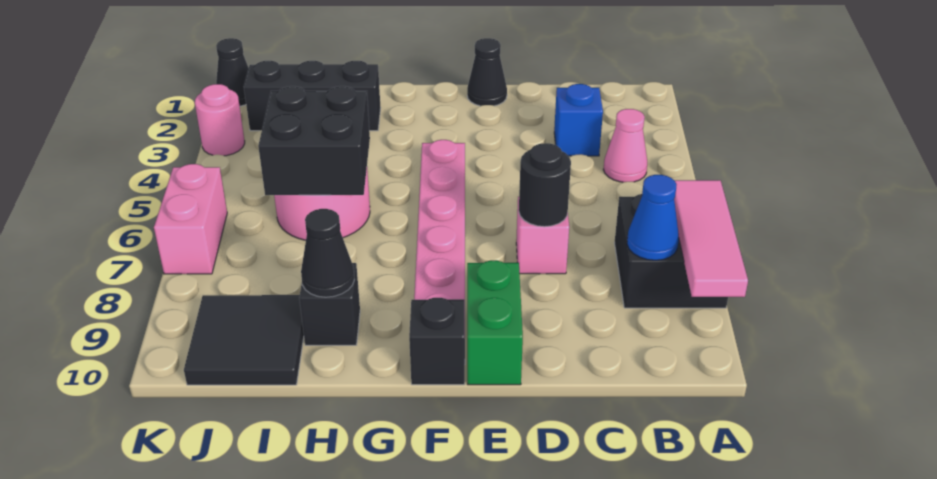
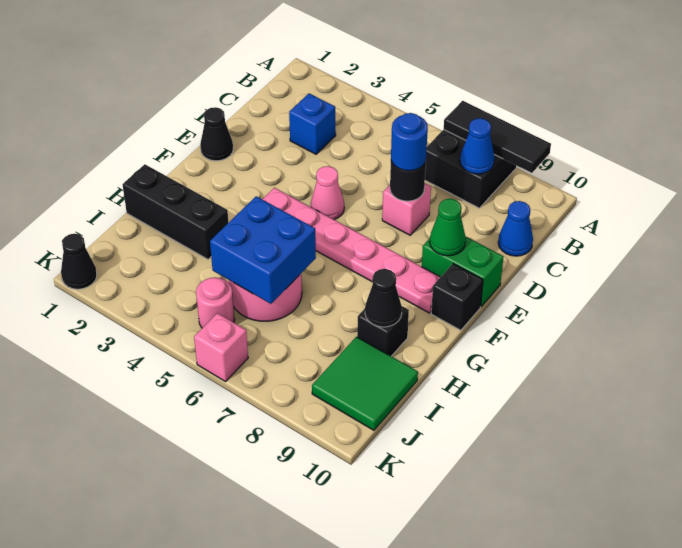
pink 1x3 tile [674,180,748,297] -> black 1x3 tile [444,101,551,173]
pink 1x1 cone [603,109,647,182] -> pink 1x1 cone moved to [311,166,344,220]
none -> blue 1x1 cone [498,201,533,256]
none -> blue 1x1 round brick [391,113,428,171]
none -> green 1x1 cone [430,199,466,256]
black 1x3 brick [244,61,381,131] -> black 1x3 brick turned to [123,164,228,259]
black 2x2 brick [258,86,370,195] -> blue 2x2 brick [210,196,316,304]
black 2x2 tile [184,295,304,385] -> green 2x2 tile [312,337,418,430]
pink 1x1 round brick [195,84,245,156] -> pink 1x1 round brick moved to [196,277,235,328]
pink 1x2 brick [154,164,227,274] -> pink 1x1 brick [194,313,248,382]

